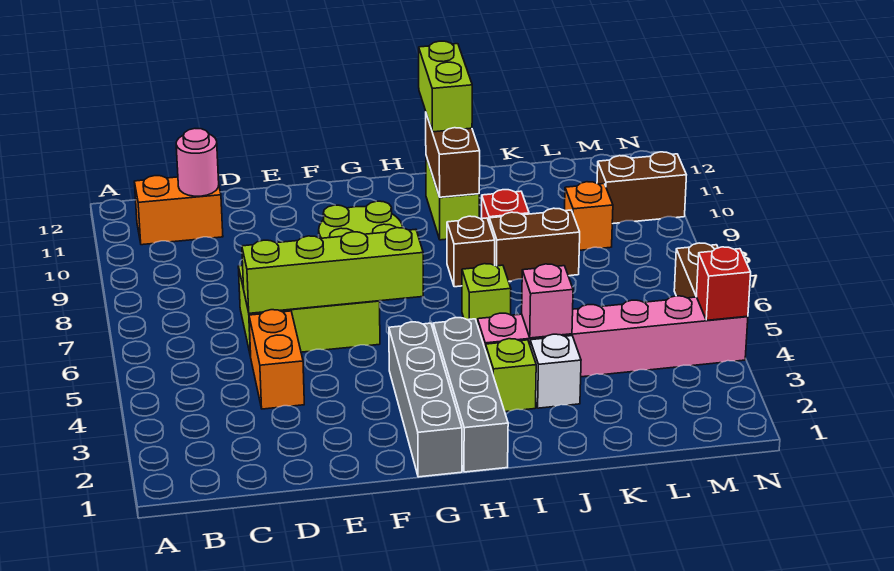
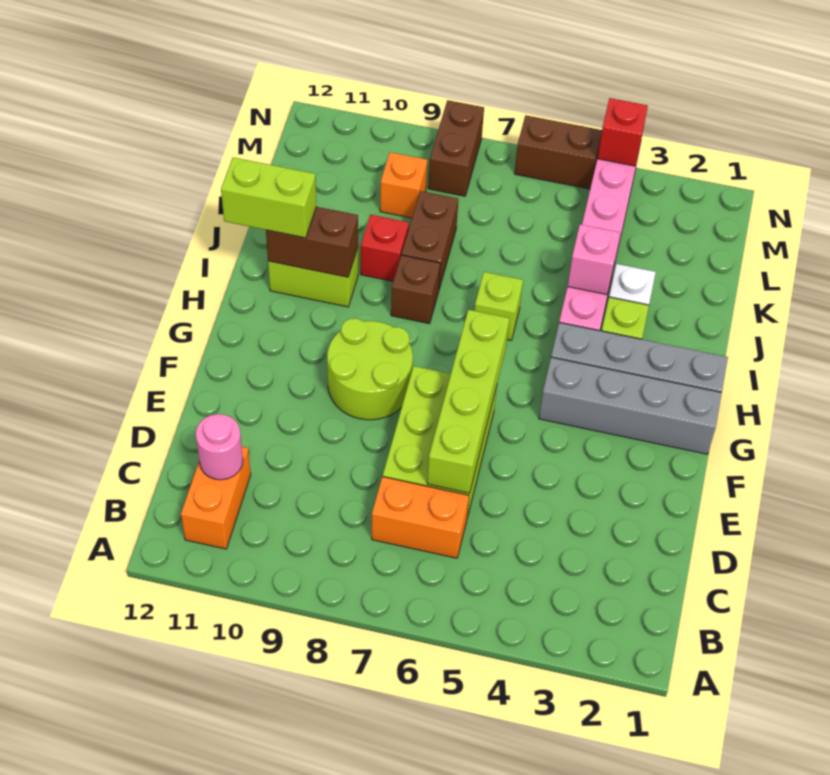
orange 1x2 brick [249,310,304,409] -> orange 1x2 brick moved to [372,477,469,558]
brown 1x2 brick [597,152,686,224] -> brown 1x2 brick moved to [428,100,484,196]

